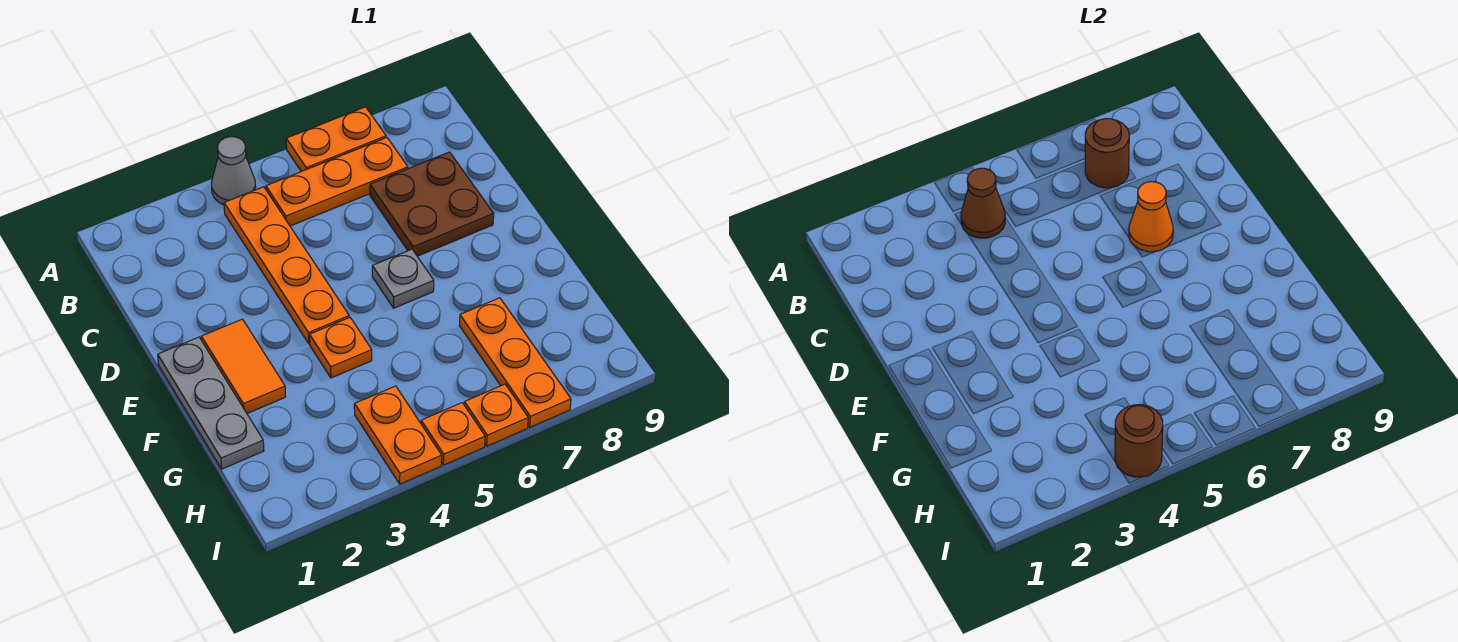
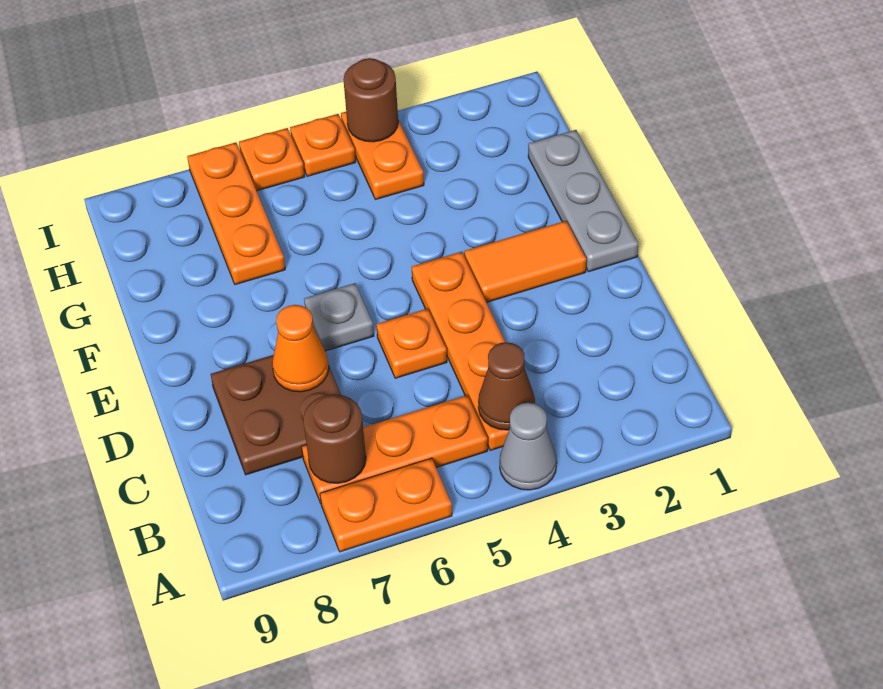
orange 1x2 tile [201,319,286,413] -> orange 1x2 tile turned to [464,221,586,302]
orange 1x1 plate [310,317,372,378] -> orange 1x1 plate moved to [376,309,447,378]

